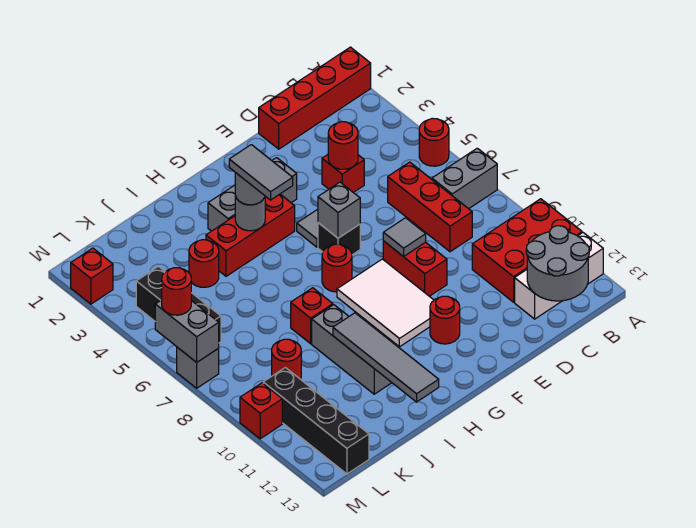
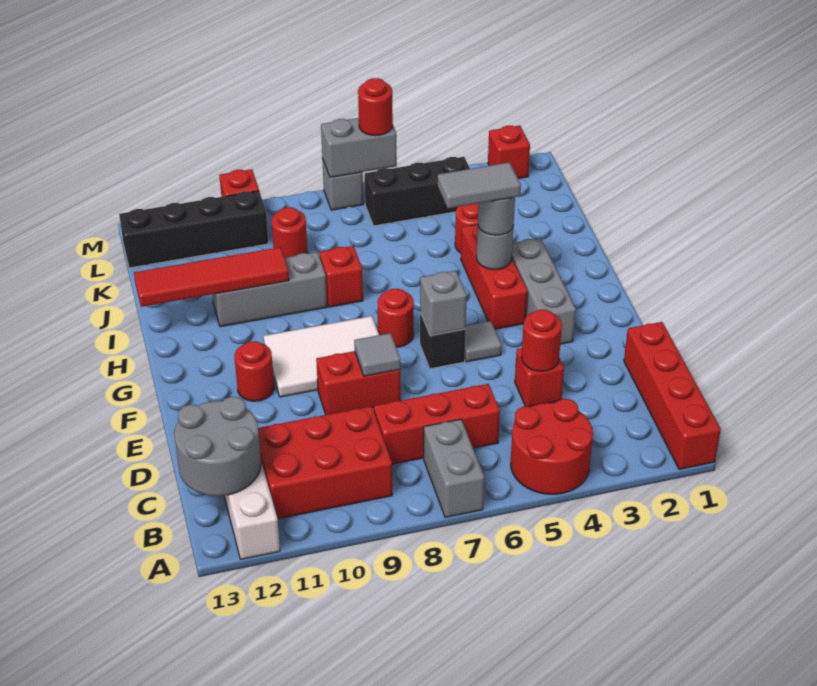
red 1x1 round brick [419,118,449,166] -> red 2x2 round brick [511,399,593,494]
red 2x3 brick [472,199,582,302] -> red 2x3 brick turned to [258,406,392,519]
grey 1x4 tile [333,313,439,402] -> red 1x4 tile [134,247,289,307]

